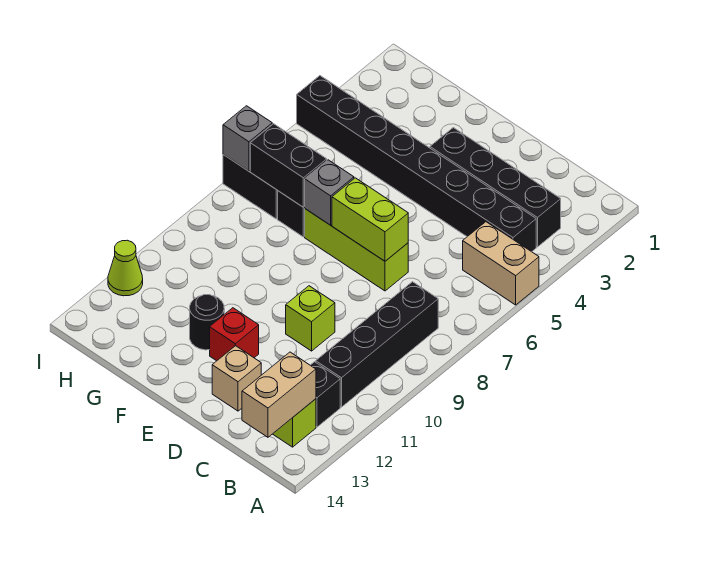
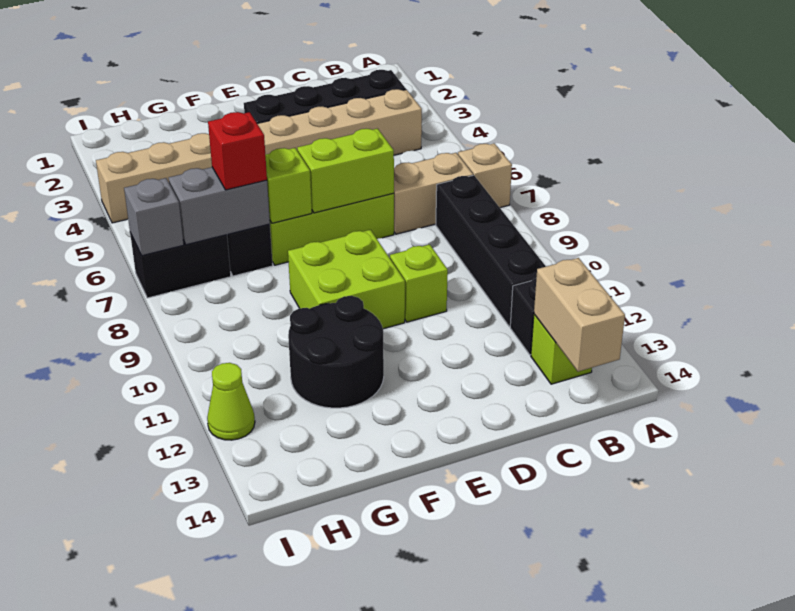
tan 1x2 brick [463,222,539,305] -> tan 1x2 brick moved to [394,153,473,234]
black 1x8 brick [297,76,536,252] -> tan 1x8 brick [96,89,422,223]
tan 1x1 brick [212,346,261,411] -> tan 1x1 brick moved to [458,143,512,208]
none -> lime 2x2 brick [288,230,405,329]
red 1x1 brick [210,308,259,361] -> red 1x1 brick moved to [208,112,267,190]
grey 1x1 brick [305,160,354,225] -> lime 1x1 brick [265,148,312,223]
black 1x1 round brick [190,295,224,350] -> black 2x2 round brick [288,296,384,408]
black 1x2 brick [250,124,327,207] -> grey 1x2 brick [169,167,270,245]

